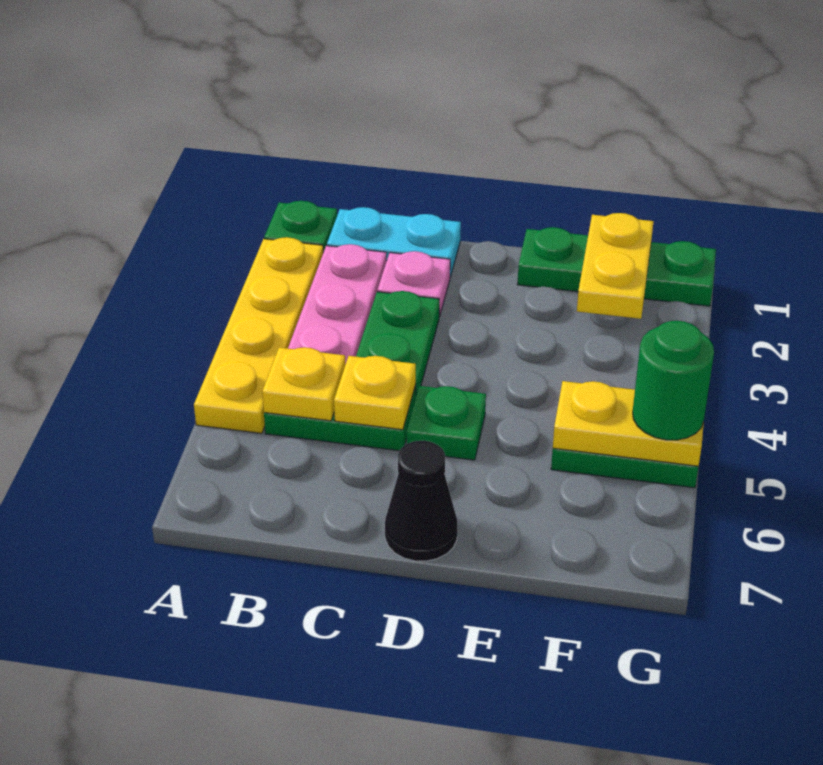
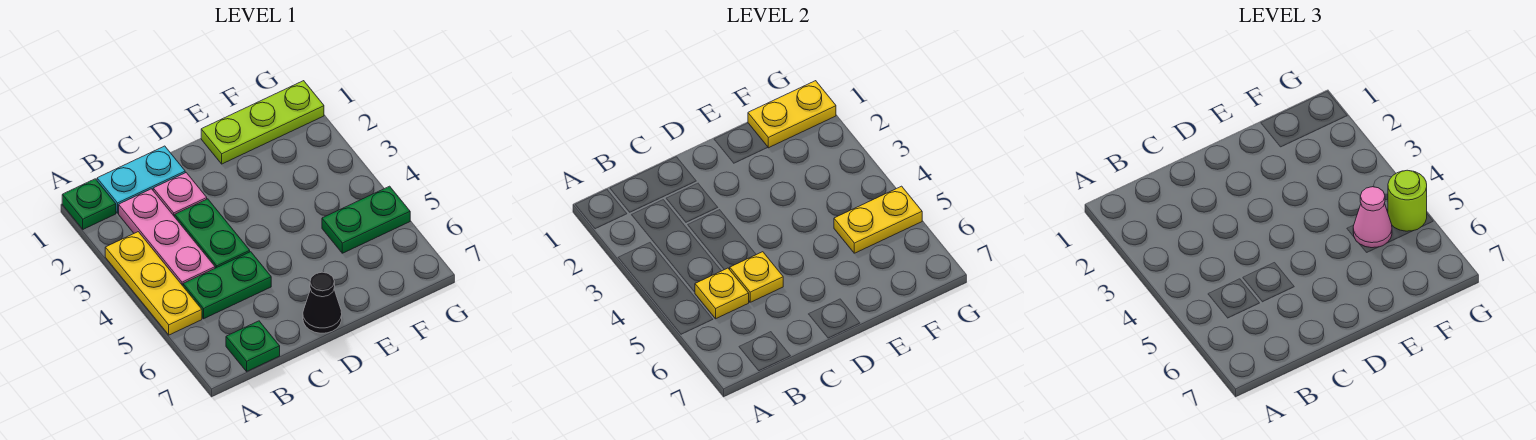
yellow 1x4 plate [194,237,323,433] -> yellow 1x3 plate [105,232,202,335]
green 1x1 plate [407,386,486,460] -> green 1x1 plate moved to [226,321,280,371]
green 1x3 plate [517,227,716,306] -> lime 1x3 plate [201,81,324,164]
yellow 1x2 plate [577,213,654,319] -> yellow 1x2 plate turned to [748,81,836,148]
none -> pink 1x1 cone [1353,187,1392,248]
green 1x1 round brick [633,321,714,440] -> lime 1x1 round brick [1388,170,1427,231]

